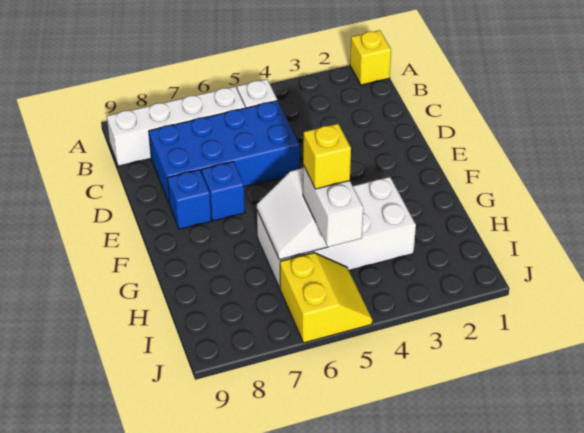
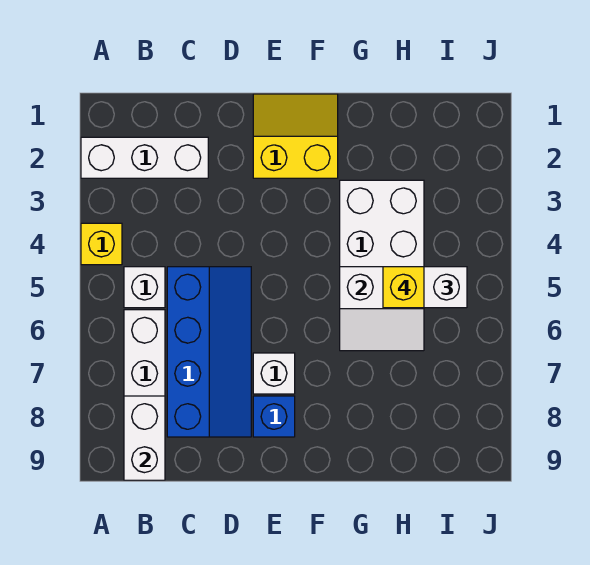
yellow 1x1 brick [350,30,391,85] -> yellow 1x1 brick moved to [81,223,122,265]
none -> white 1x3 brick [81,137,208,178]
none -> white 1x2 brick [124,396,165,480]
blue 2x4 brick [149,101,299,205] -> blue 2x4 slope [167,267,251,437]
blue 1x1 brick [202,162,245,221] -> white 1x1 brick [253,353,295,394]
yellow 2x2 slope [280,253,372,343] -> yellow 2x2 slope moved to [253,94,338,178]

